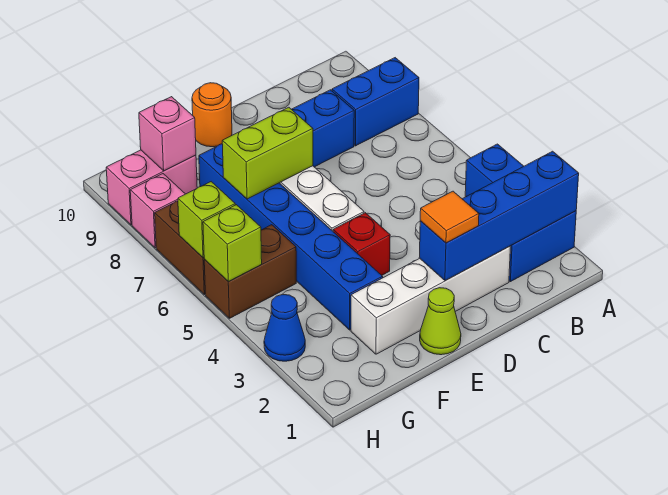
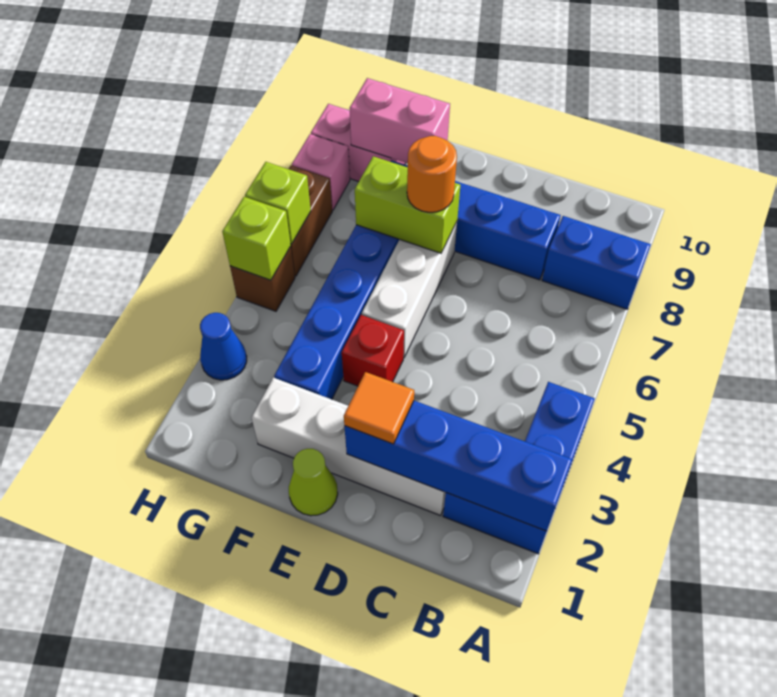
orange 1x1 round brick [192,83,232,147] -> orange 1x1 round brick moved to [407,136,457,212]
brown 1x2 brick [204,225,296,318] -> brown 1x1 brick [230,247,295,311]
pink 1x1 brick [139,97,196,171] -> pink 1x2 brick [350,78,450,163]

